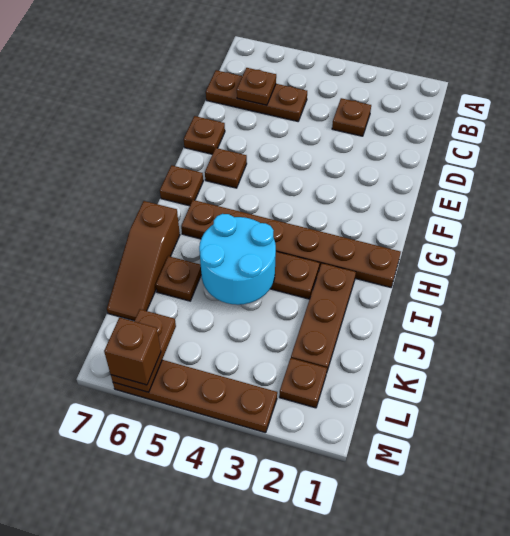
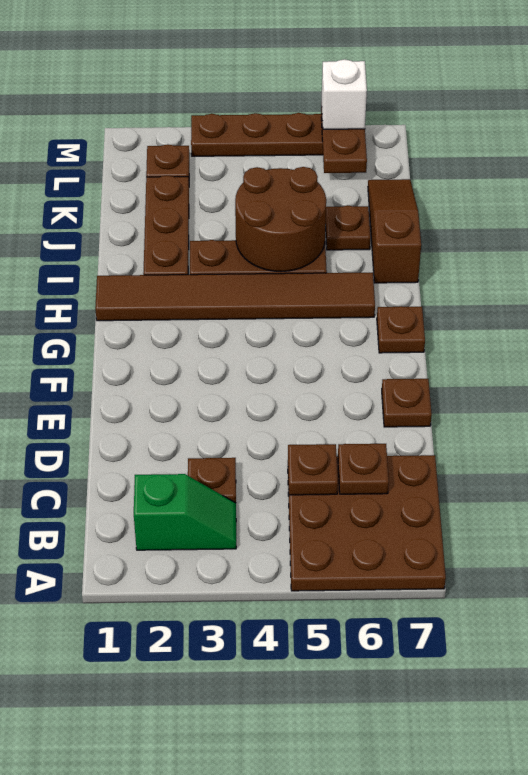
none -> green 1x2 slope [134,474,236,550]
brown 1x3 plate [206,70,307,121] -> brown 3x3 plate [288,455,446,591]
brown 1x1 plate [205,148,247,188] -> brown 1x1 plate moved to [288,444,338,495]
brown 1x6 plate [181,200,401,287] -> brown 1x6 tile [95,272,375,321]
cyan 2x2 round brick [199,214,276,305] -> brown 2x2 round brick [235,167,326,272]
brown 1x1 brick [104,318,161,385] -> white 1x1 brick [322,59,367,129]

